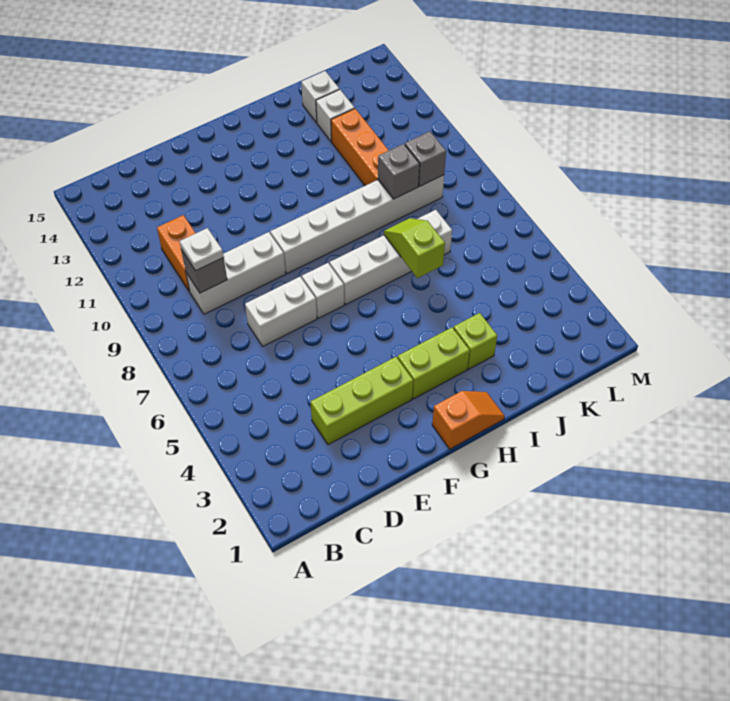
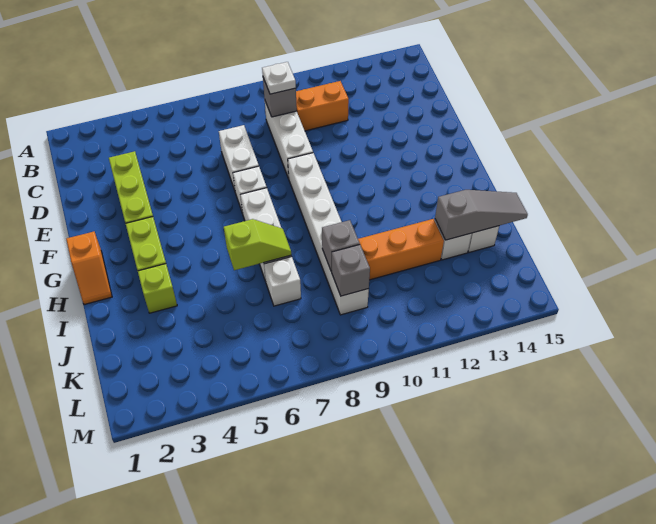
none -> grey 1x3 slope [435,190,528,240]

